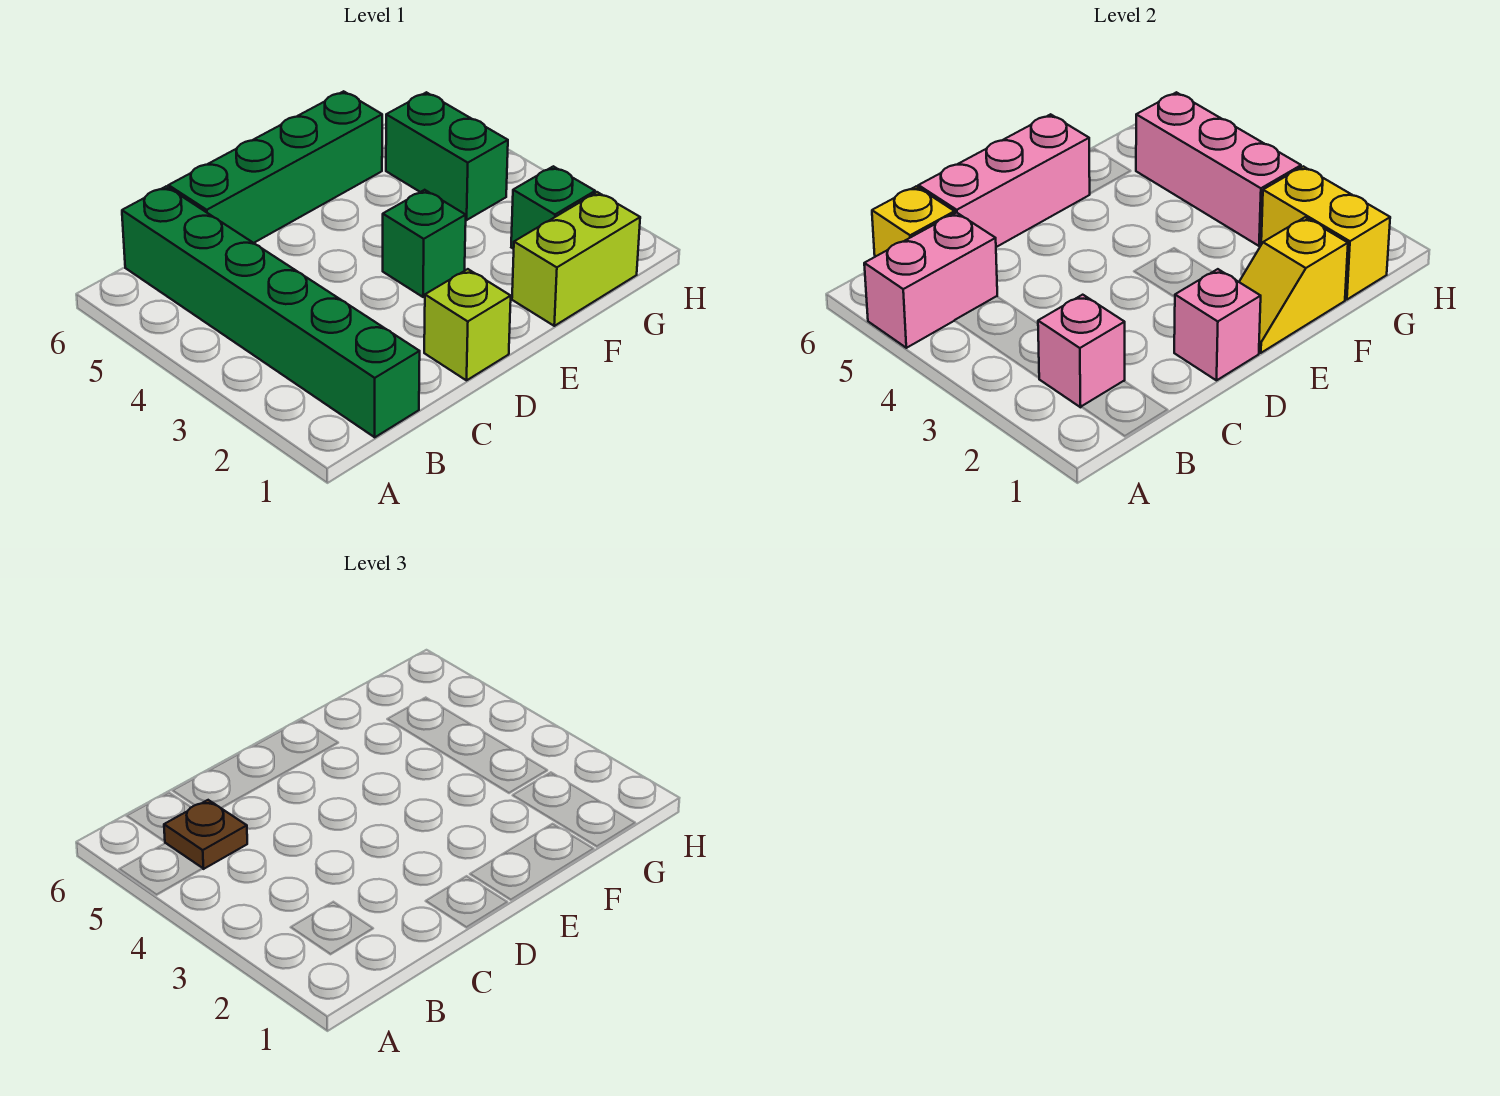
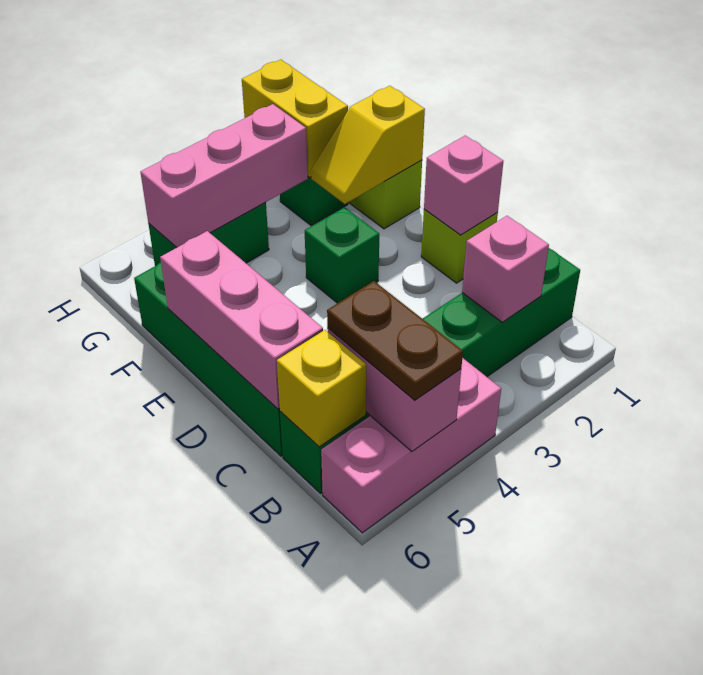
none -> pink 1x3 brick [321,358,501,533]
brown 1x1 plate [164,800,247,869] -> brown 1x2 plate [327,281,463,400]
yellow 1x2 slope [1239,217,1348,353] -> yellow 1x2 slope turned to [311,86,425,204]
yellow 1x2 brick [1261,166,1390,300] -> yellow 1x2 brick turned to [242,60,348,177]

